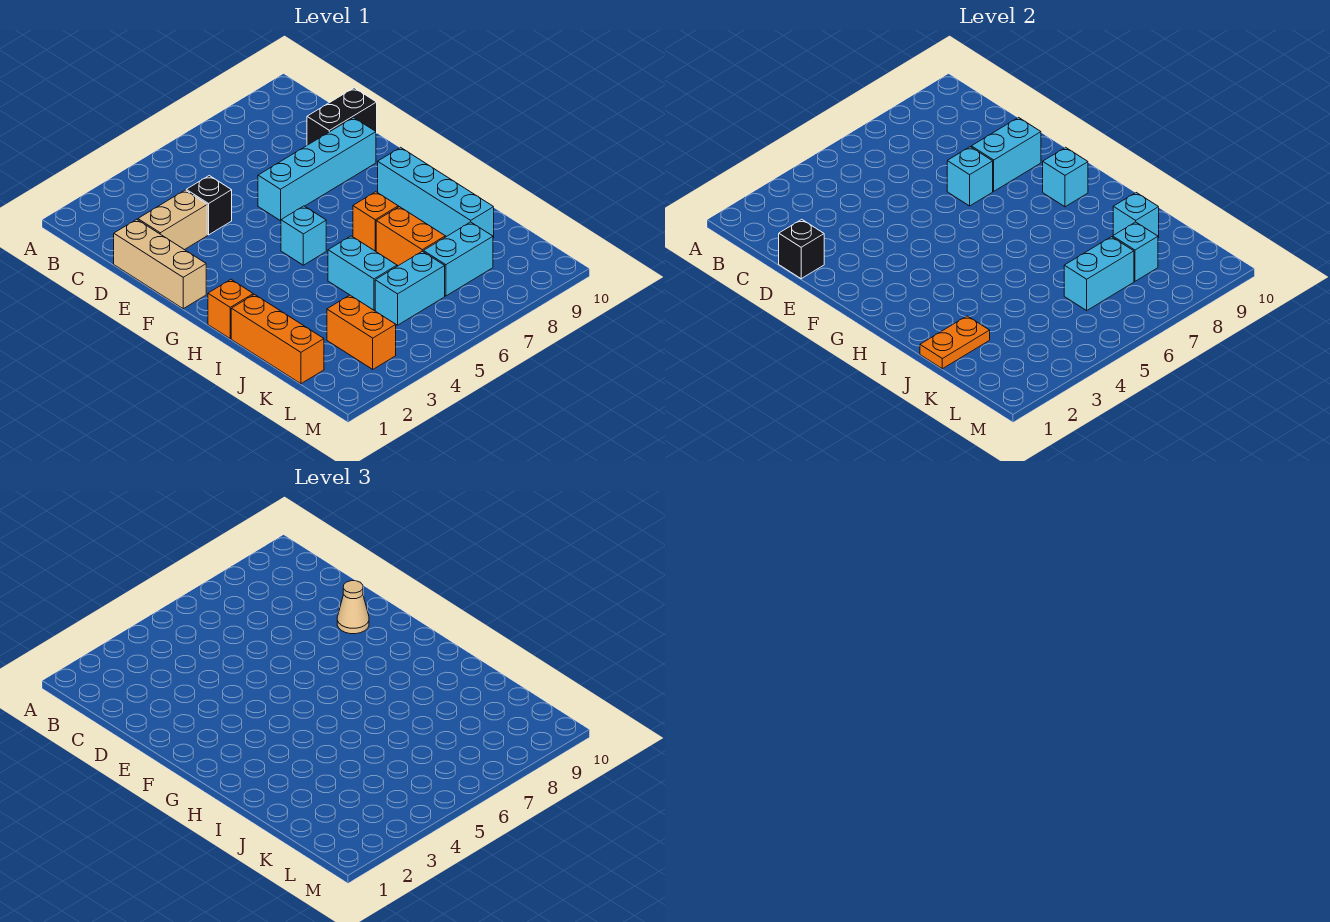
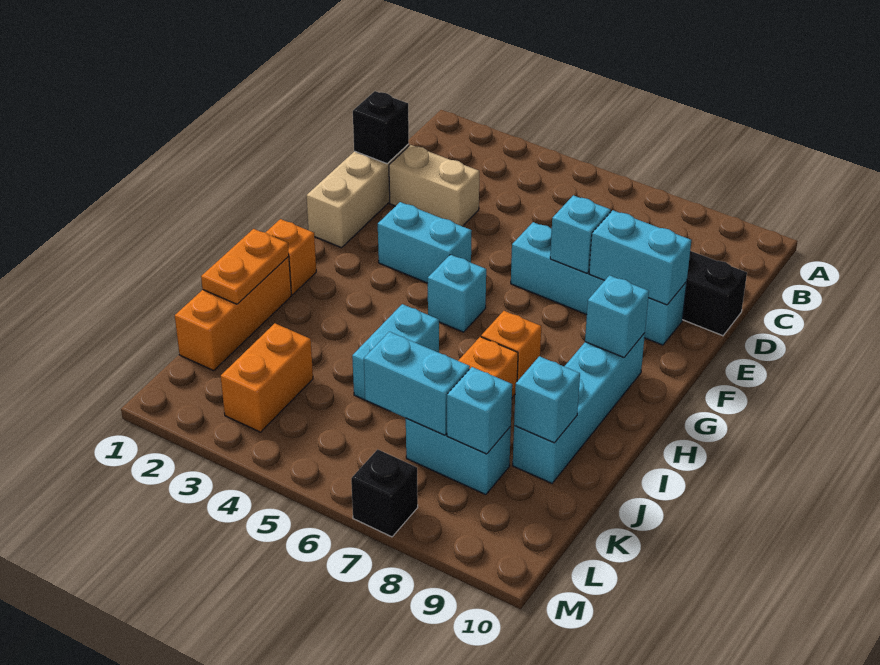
black 1x1 brick [186,176,232,235] -> black 1x1 brick moved to [351,449,418,537]
tan 1x1 cone [337,581,369,634] -> none
orange 1x2 plate [920,316,990,369] -> orange 1x2 plate turned to [201,229,289,304]
cyan 1x2 brick [375,251,445,325] -> cyan 1x2 brick moved to [378,202,472,283]

